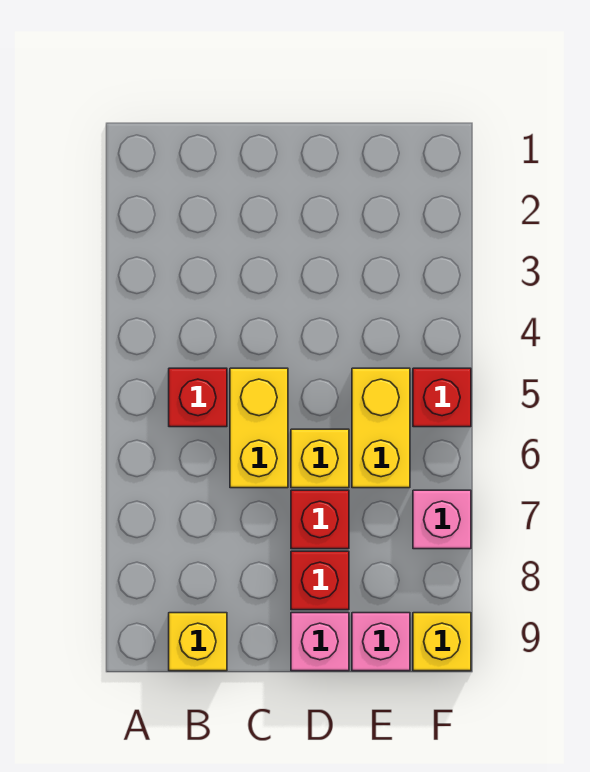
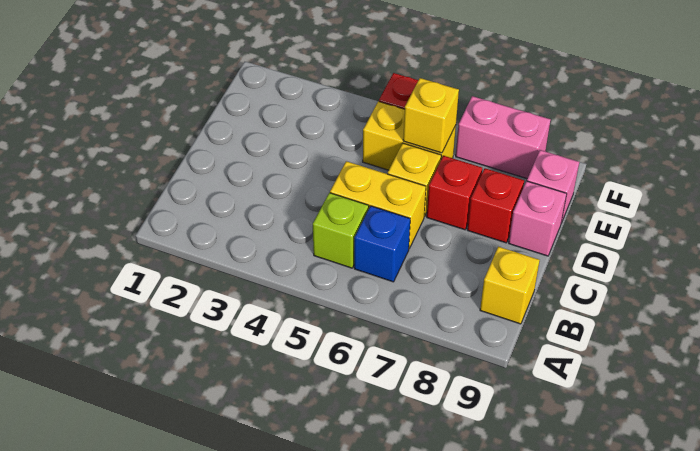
red 1x1 brick [169,368,227,427] -> lime 1x1 brick [313,193,369,268]
none -> blue 1x1 brick [354,206,410,282]
pink 1x1 brick [413,490,471,549] -> pink 1x2 brick [456,96,551,179]
yellow 1x1 brick [413,613,471,671] -> yellow 1x1 brick moved to [403,78,459,153]

